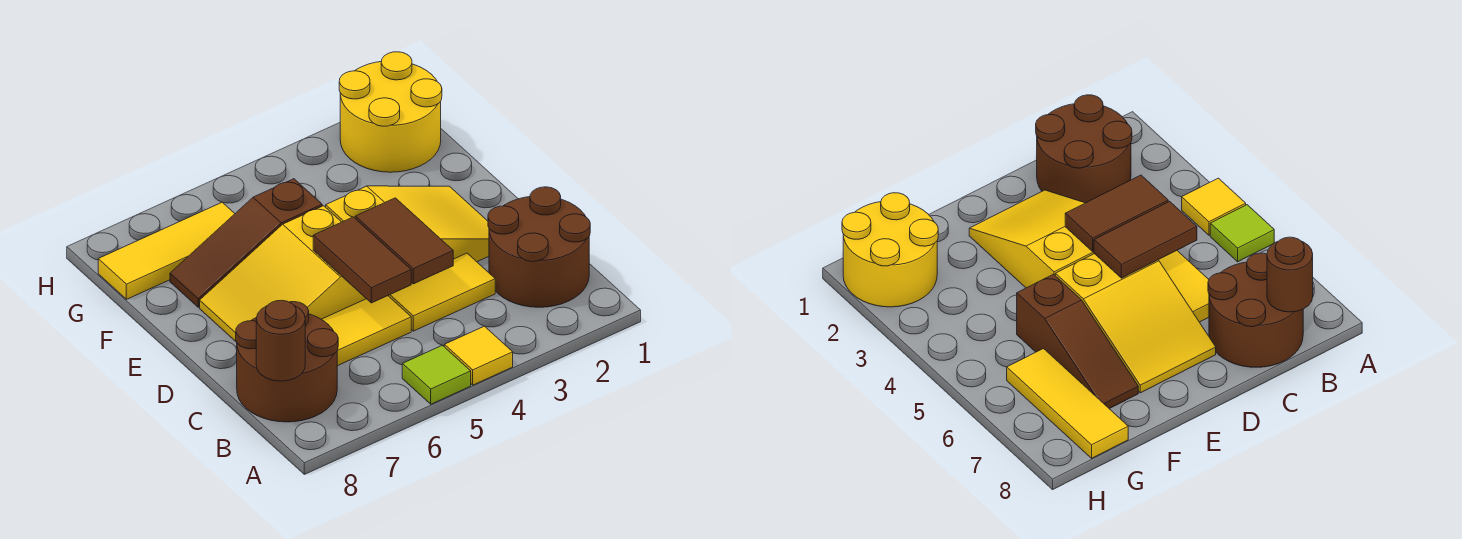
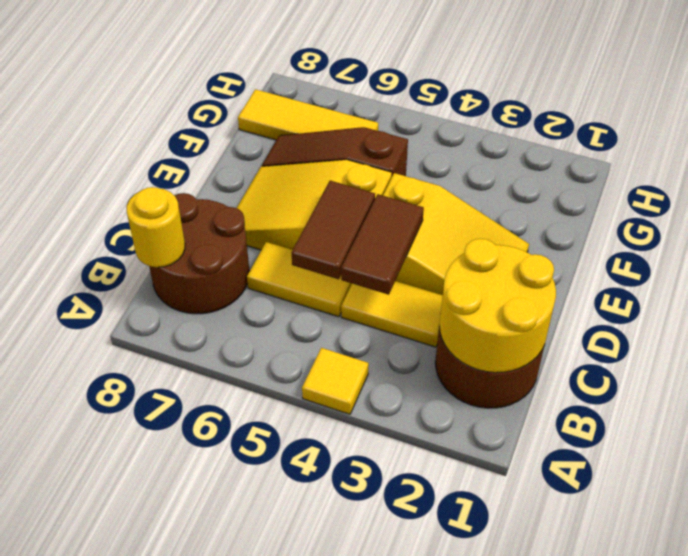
lime 1x1 tile [402,345,471,404] -> none
brown 1x1 round brick [256,300,305,381] -> yellow 1x1 round brick [127,187,185,267]
yellow 2x2 round brick [339,52,442,172] -> yellow 2x2 round brick moved to [439,239,556,373]

